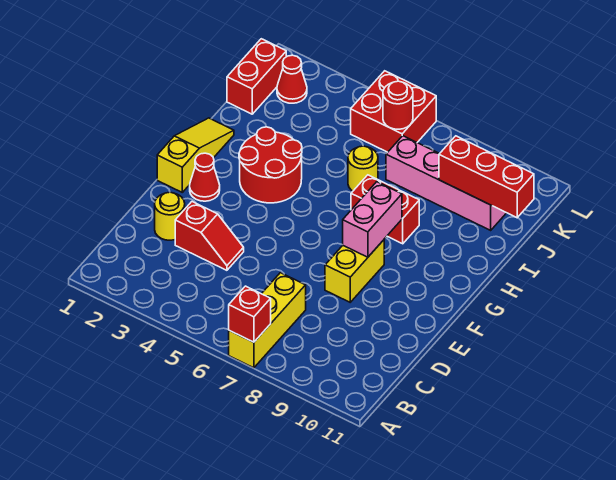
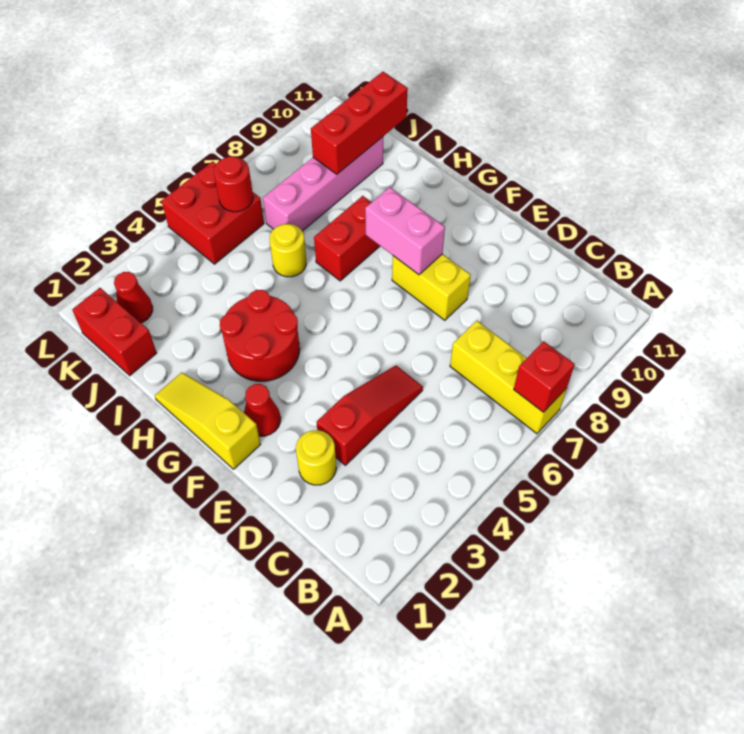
red 1x2 slope [175,202,244,270] -> red 1x3 slope [317,365,423,465]

